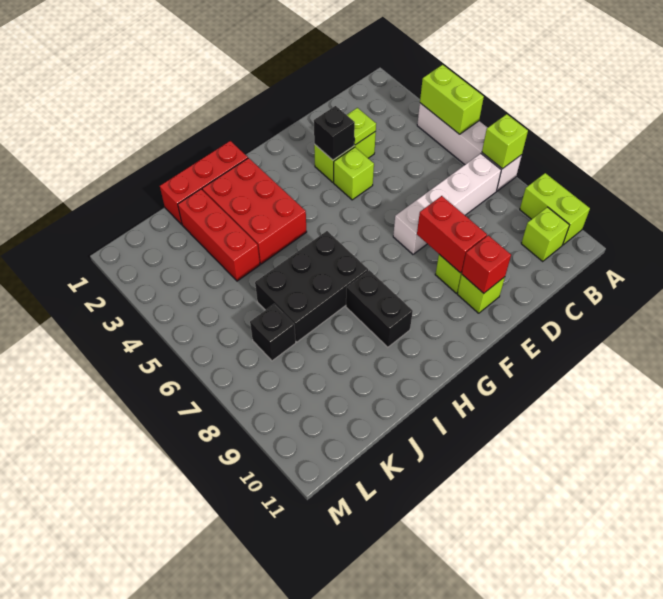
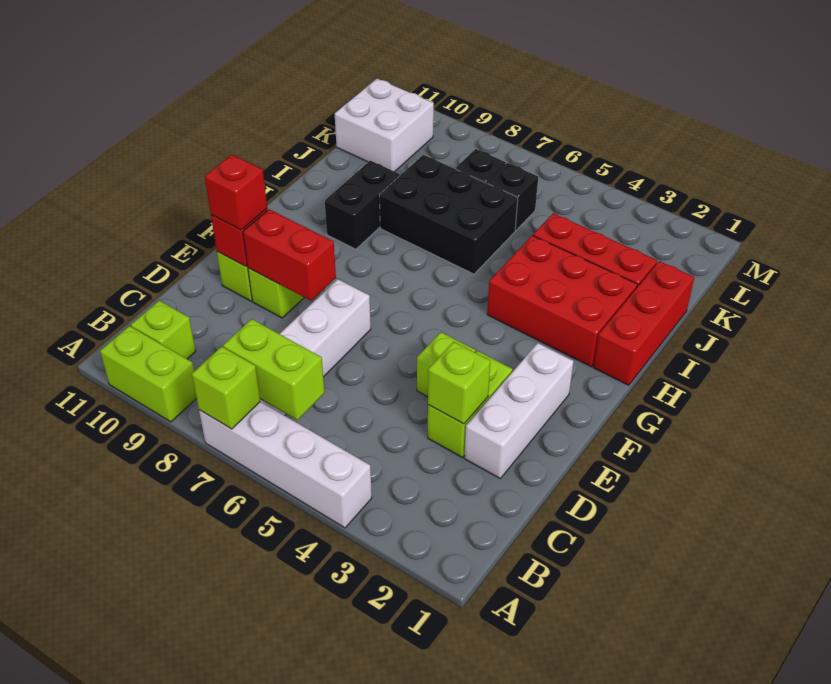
lime 1x2 brick [420,65,484,134] -> lime 1x2 brick moved to [223,319,325,420]
none -> white 1x3 brick [464,343,574,478]
lime 1x1 plate [347,108,376,145] -> lime 1x1 brick [428,342,491,424]
black 1x1 brick [314,106,355,160] -> black 1x1 brick moved to [488,163,538,230]
none -> red 1x1 brick [205,155,267,230]
black 2x3 brick [255,231,368,342] -> black 2x3 brick turned to [379,155,518,274]
black 1x2 brick [346,270,413,347] -> black 1x2 brick turned to [325,161,400,249]
none -> white 2x2 brick [335,79,434,172]

